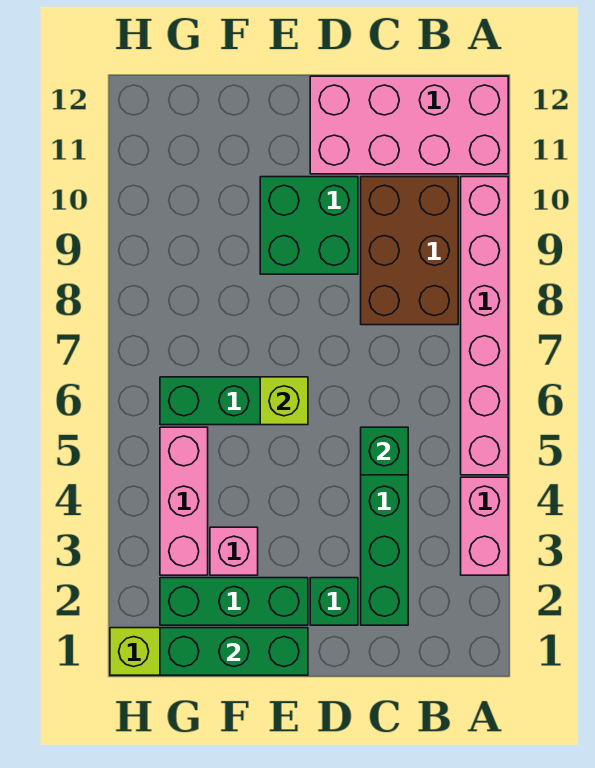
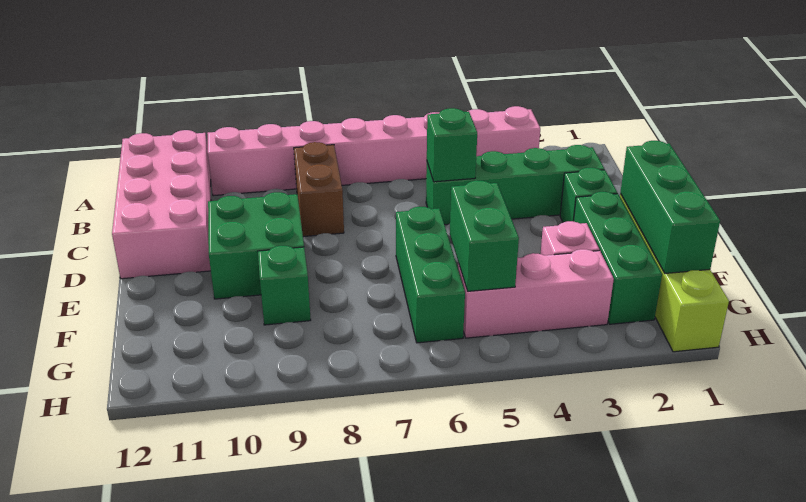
brown 2x3 brick [361,177,458,325] -> brown 1x2 brick [294,142,344,237]
lime 1x1 brick [260,377,308,425] -> none
none -> green 1x2 brick [450,180,519,291]
none -> green 1x1 brick [258,246,311,325]

